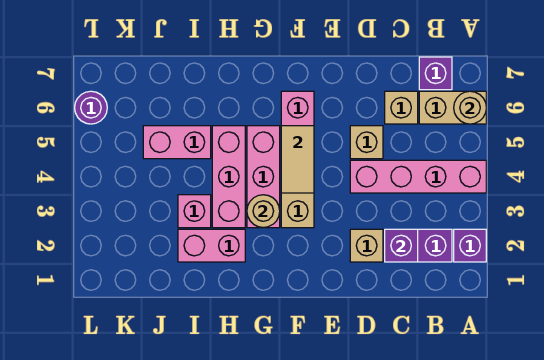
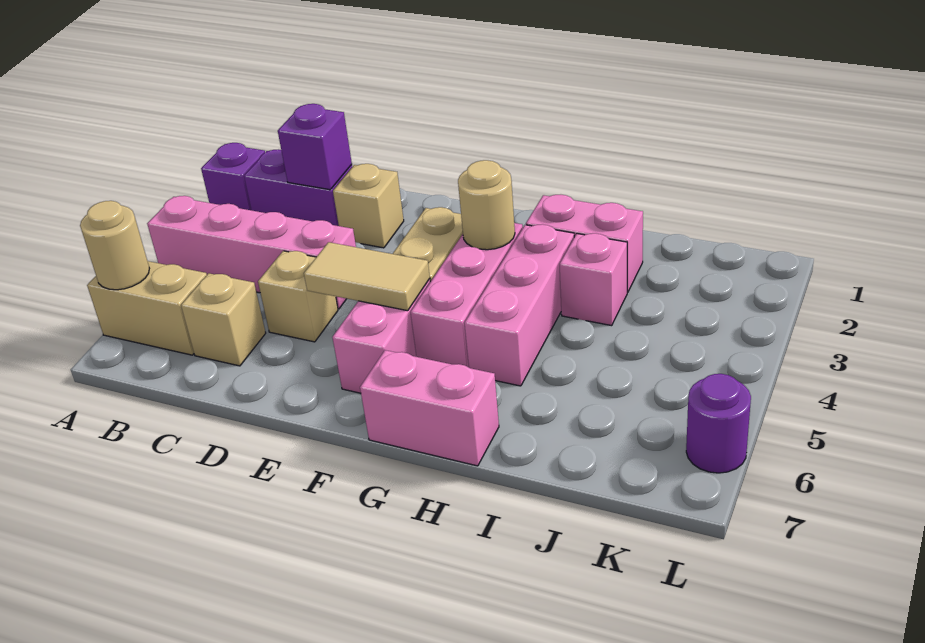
purple 1x1 brick [419,57,452,90] -> none
tan 1x2 tile [281,126,314,193] -> tan 1x2 tile turned to [304,242,430,311]
pink 1x2 brick [143,126,211,159] -> pink 1x2 brick moved to [360,350,499,466]

